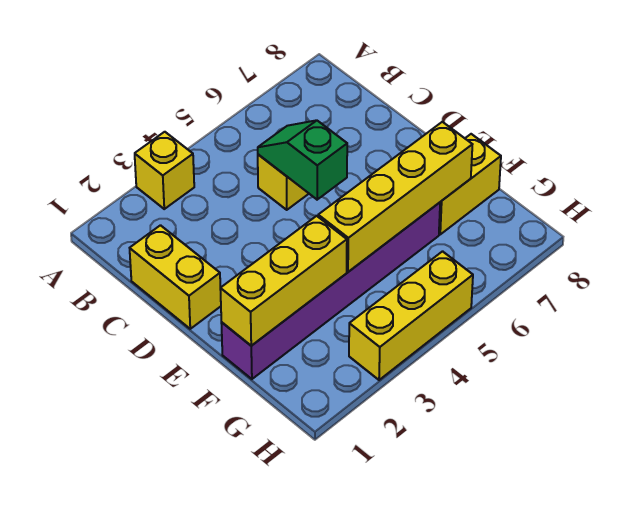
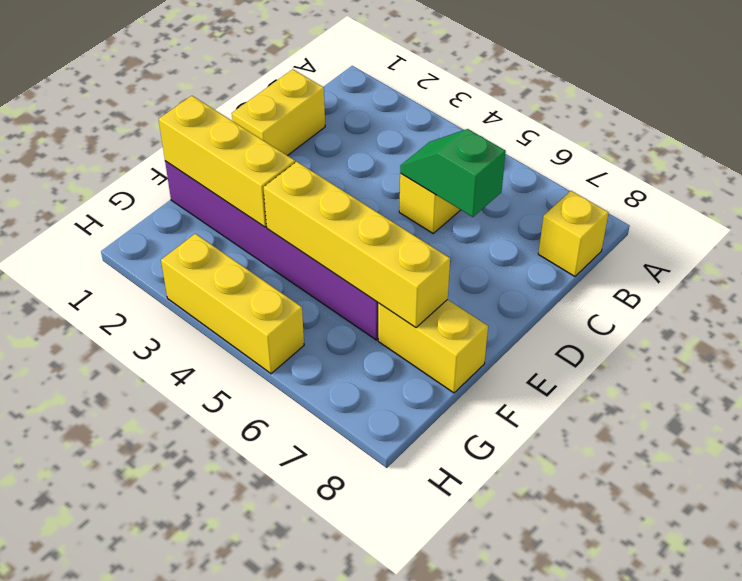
yellow 1x1 brick [135,132,194,209] -> yellow 1x1 brick moved to [538,191,608,276]
green 1x2 slope [258,120,347,200] -> green 1x2 slope turned to [400,129,506,217]

